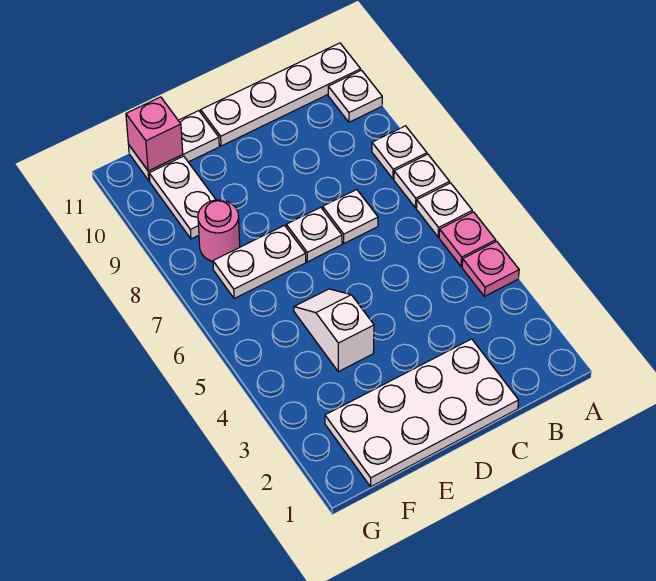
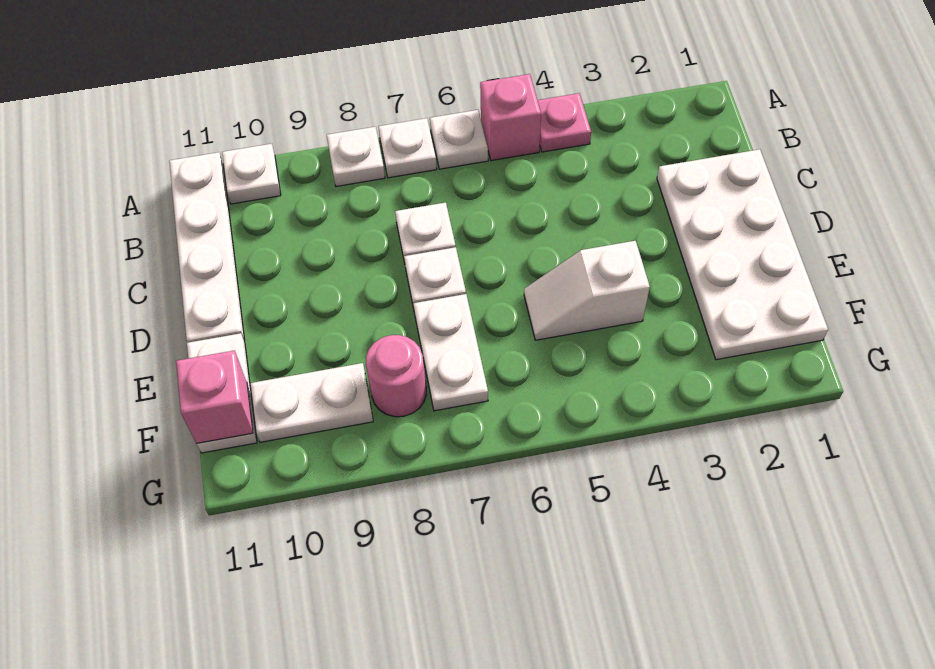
pink 1x1 plate [439,212,496,267] -> pink 1x1 brick [480,74,541,161]

